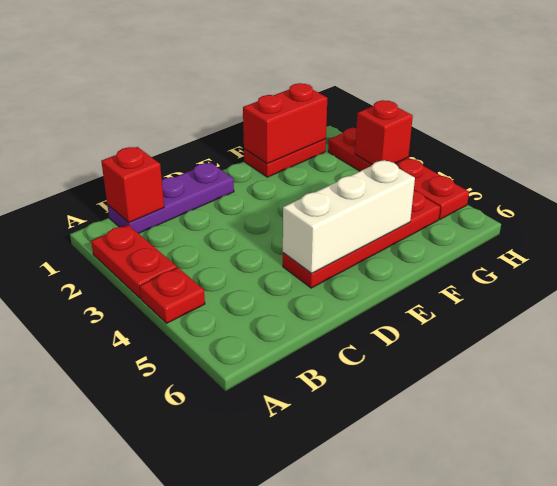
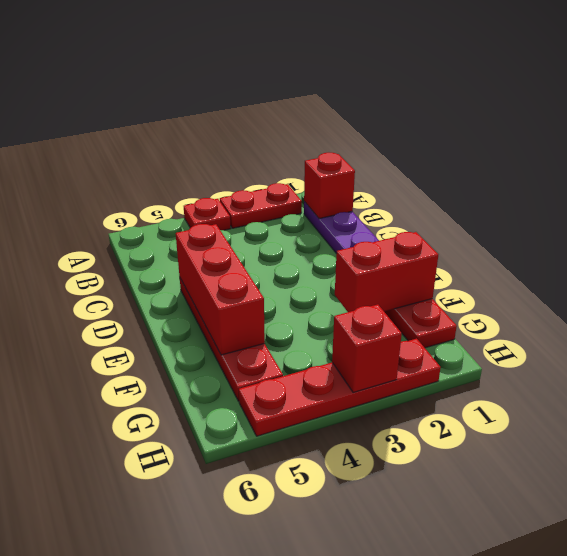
white 1x3 brick [283,160,415,273] -> red 1x3 brick [176,224,265,355]
red 1x2 brick [243,83,327,163] -> red 1x2 brick turned to [335,232,438,312]

